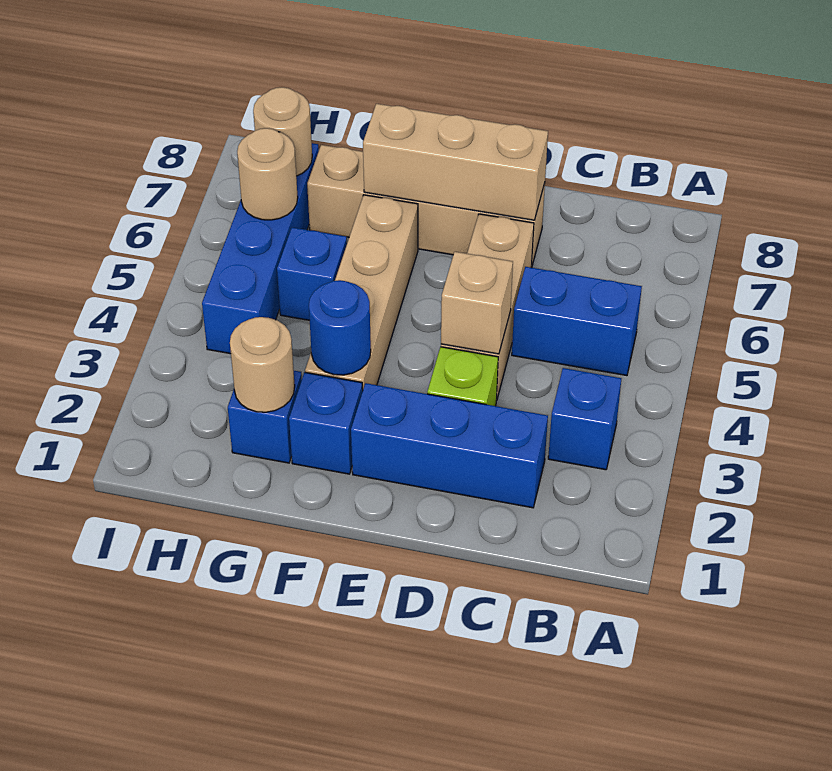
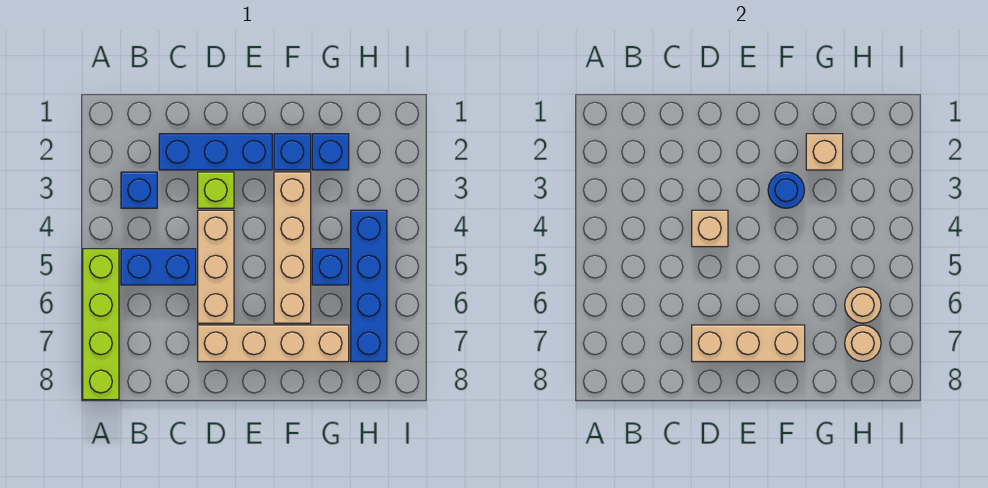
none -> lime 1x4 brick [83,249,119,400]
tan 1x1 round brick [230,317,295,412] -> tan 1x1 brick [806,134,843,170]

